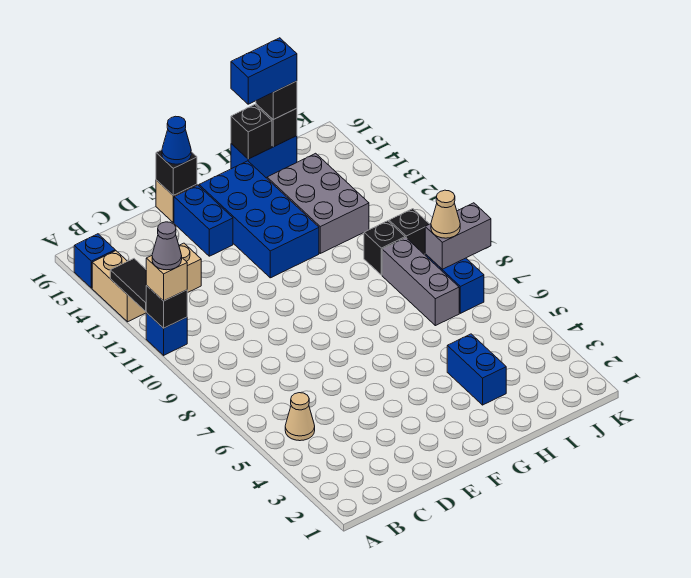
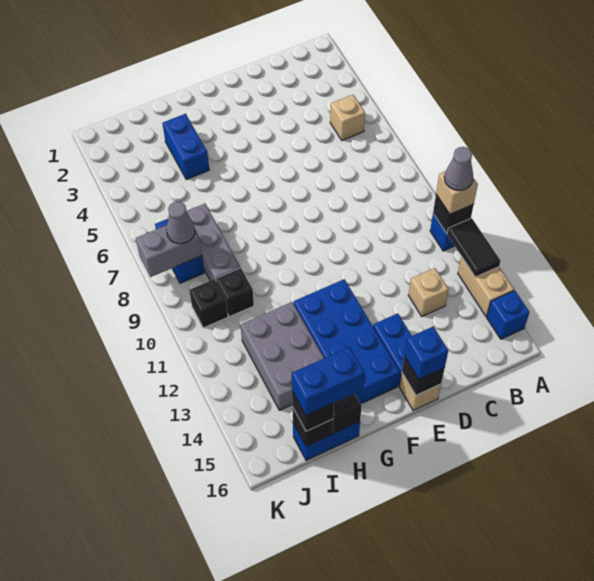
tan 1x1 cone [285,393,315,441] -> tan 1x1 brick [330,95,365,140]
blue 1x1 cone [162,116,191,164] -> blue 1x1 brick [404,326,448,379]
tan 1x1 cone [431,190,460,238] -> grey 1x1 cone [166,202,195,244]

